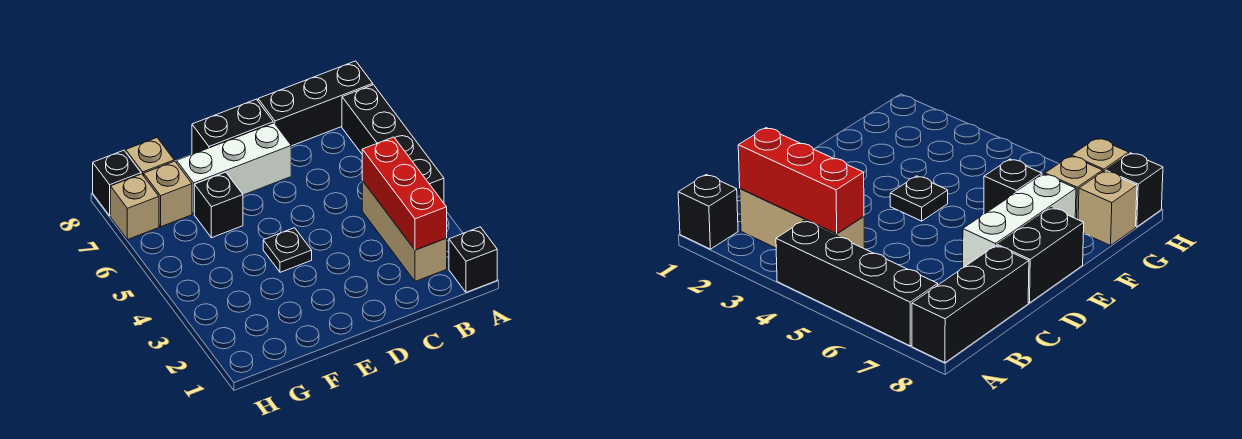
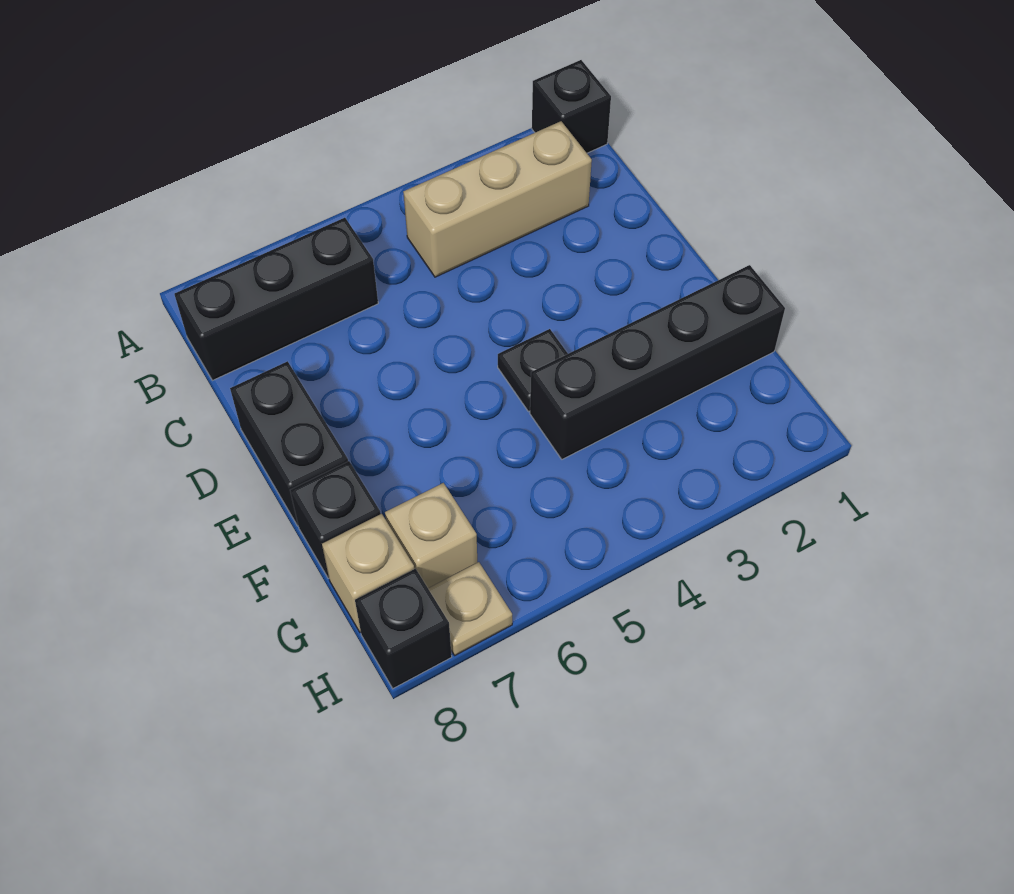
black 1x4 brick [342,85,444,203] -> black 1x4 brick moved to [530,265,785,459]
black 1x3 brick [258,61,373,146] -> black 1x3 brick turned to [175,218,378,381]
red 1x3 brick [362,137,447,250] -> none
white 1x3 brick [177,123,291,214] -> none
black 1x1 brick [194,172,243,238] -> black 1x1 brick moved to [290,461,381,578]
tan 1x1 brick [110,174,159,240] -> tan 1x1 plate [428,562,512,655]

